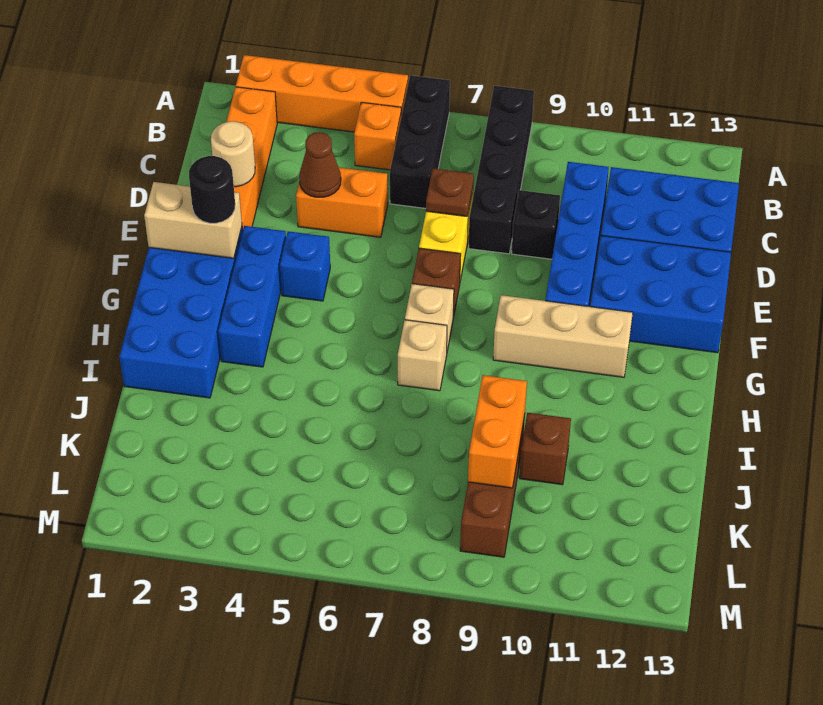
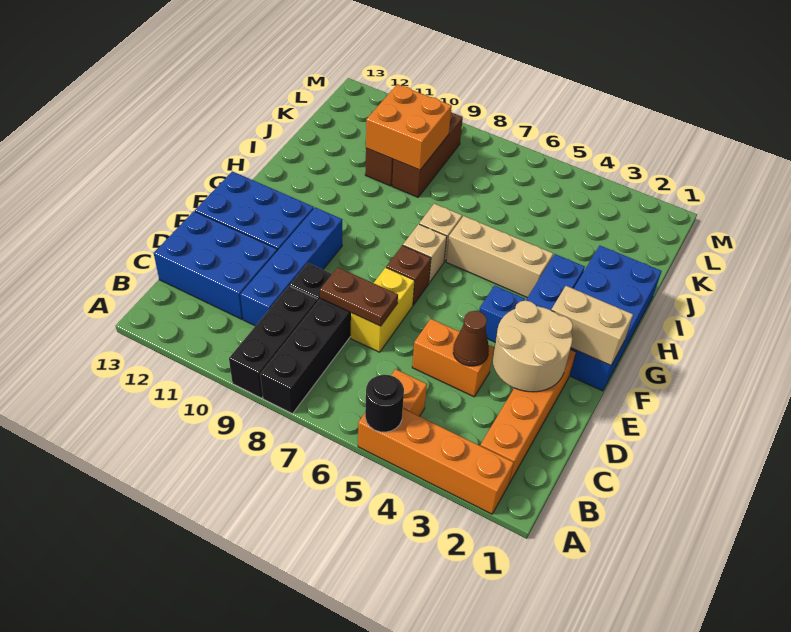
black 1x3 brick [390,75,450,208] -> black 1x3 brick moved to [229,286,318,398]
tan 1x1 round brick [211,121,255,187] -> tan 2x2 round brick [493,301,573,392]
brown 1x1 plate [426,168,474,216] -> brown 1x2 plate [320,267,398,326]
black 1x1 round brick [189,156,235,223] -> black 1x1 round brick moved to [365,375,404,432]
tan 1x3 brick [493,295,633,377] -> tan 1x3 brick moved to [446,216,553,297]
orange 1x2 brick [468,375,527,488] -> orange 2x2 brick [366,84,452,170]

